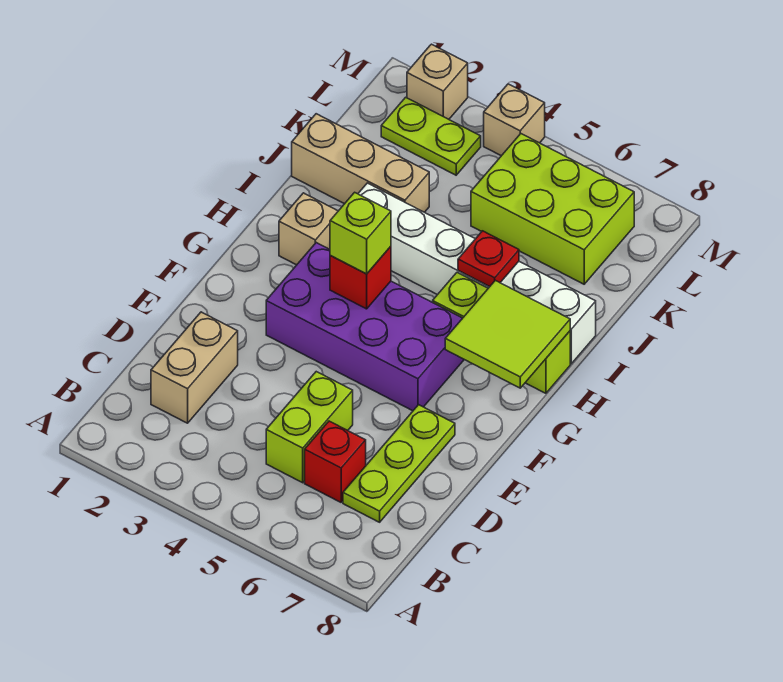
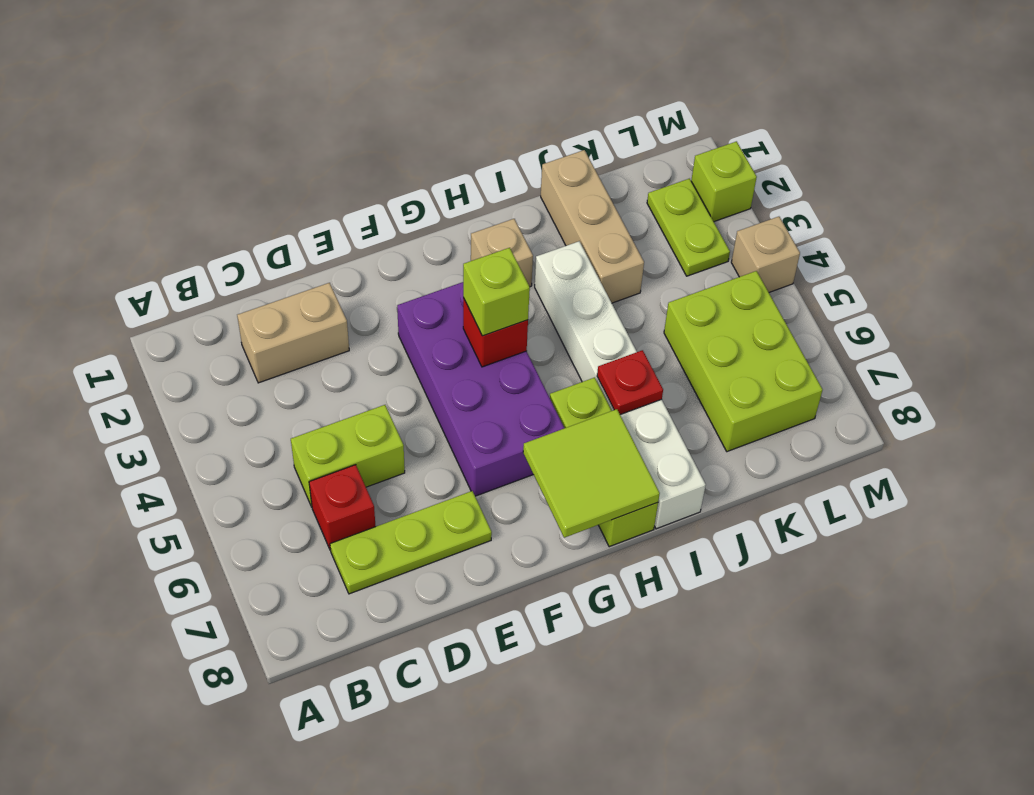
tan 1x1 brick [407,44,468,119] -> lime 1x1 brick [691,141,757,222]

